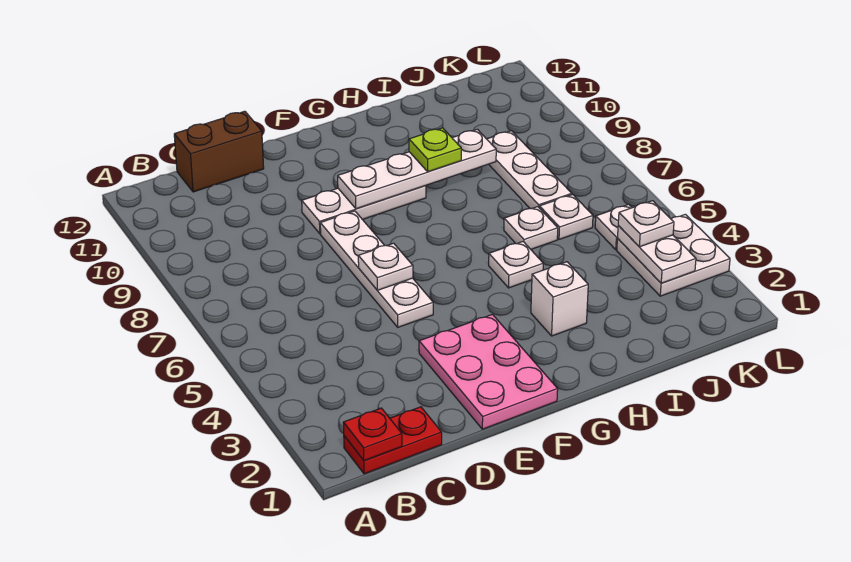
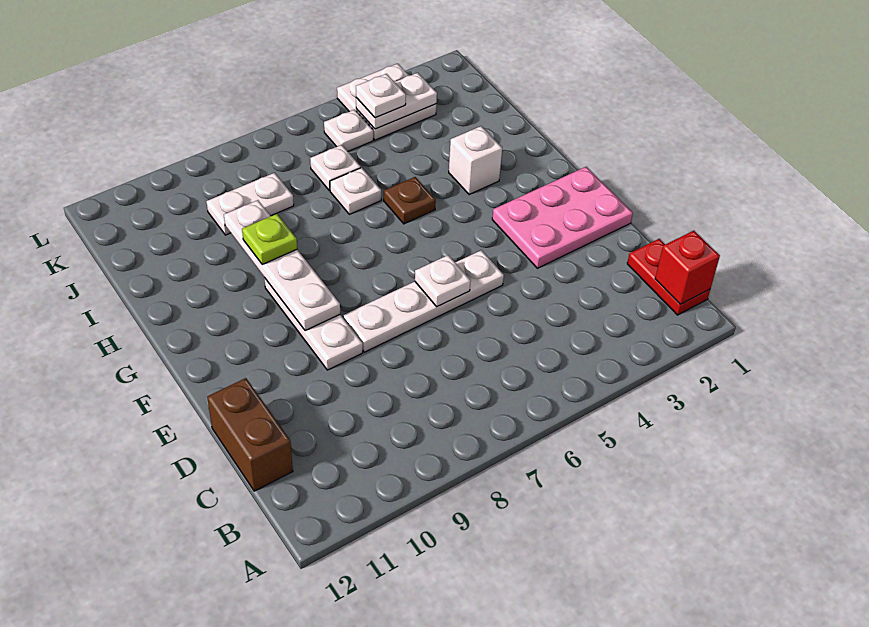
red 1x1 plate [343,408,402,461] -> red 1x1 brick [655,231,720,304]
white 1x1 plate [489,242,543,288] -> brown 1x1 plate [384,177,436,224]
white 1x3 plate [487,131,572,209] -> white 1x2 plate [206,173,294,235]

